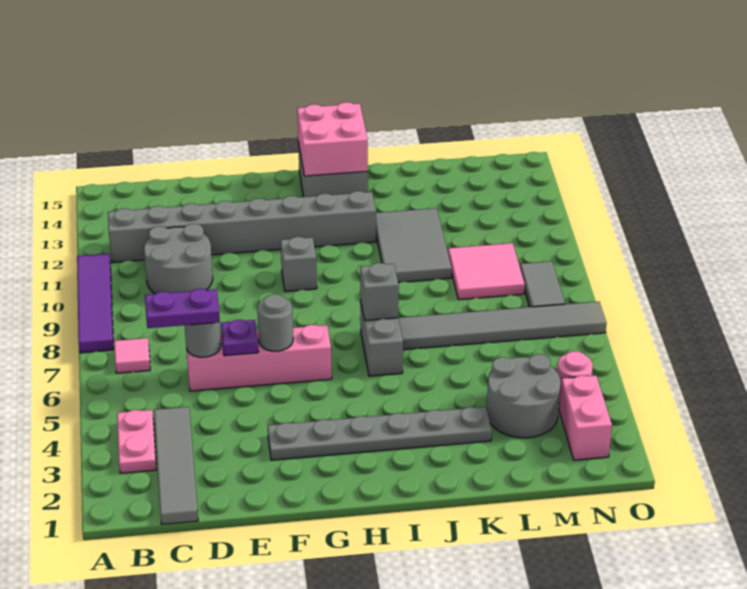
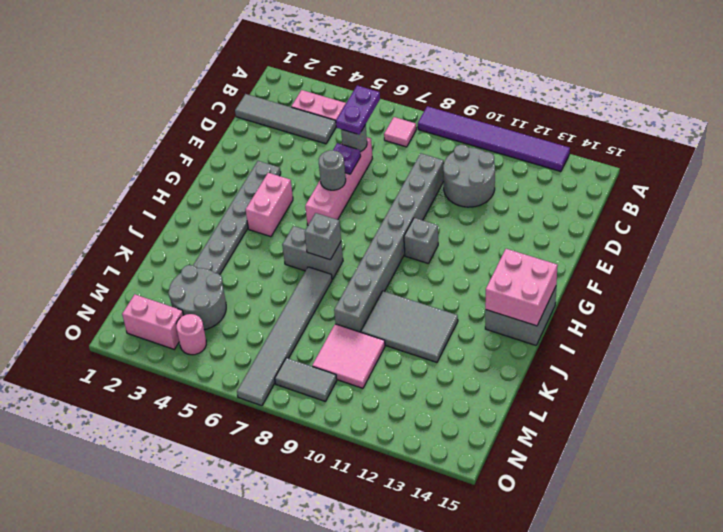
purple 1x4 tile [77,254,114,353] -> purple 1x6 tile [418,106,570,172]
grey 1x8 brick [108,191,376,263] -> grey 1x8 brick moved to [334,153,444,332]
none -> pink 1x2 brick [246,173,293,237]

